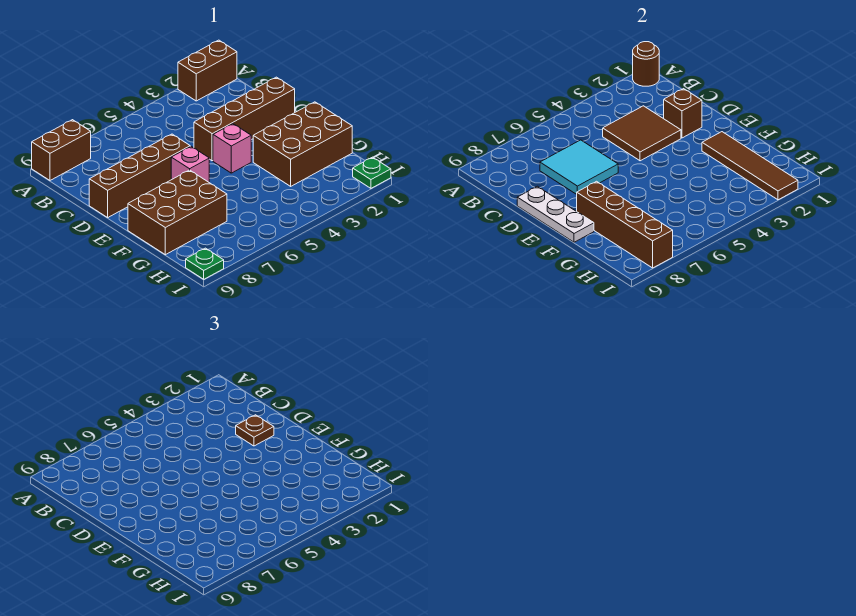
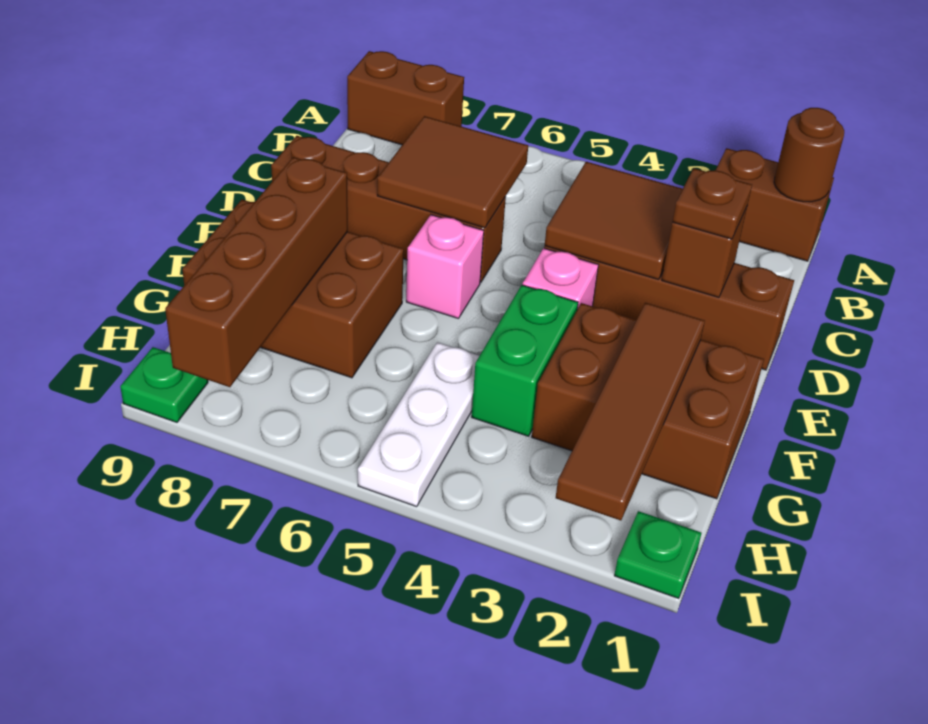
cyan 2x2 tile [540,140,618,194] -> brown 2x2 tile [377,116,528,228]
white 1x3 plate [517,186,594,242] -> white 1x3 plate moved to [358,342,479,507]
none -> green 1x2 brick [472,285,578,436]

